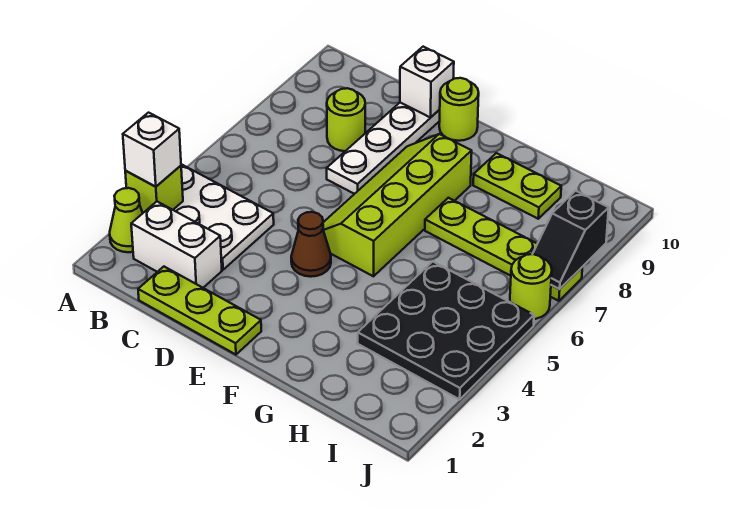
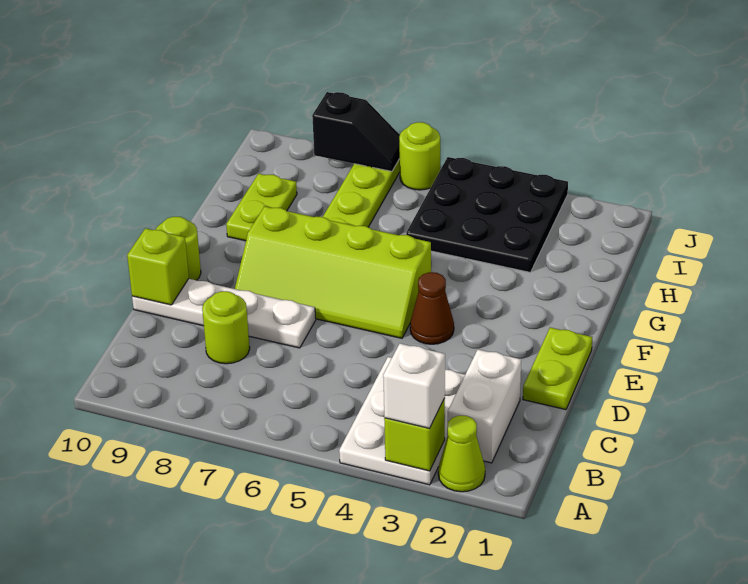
lime 1x3 plate [138,267,261,355] -> lime 1x2 plate [523,328,592,410]
white 1x1 brick [400,47,454,118] -> lime 1x1 brick [127,228,189,305]

